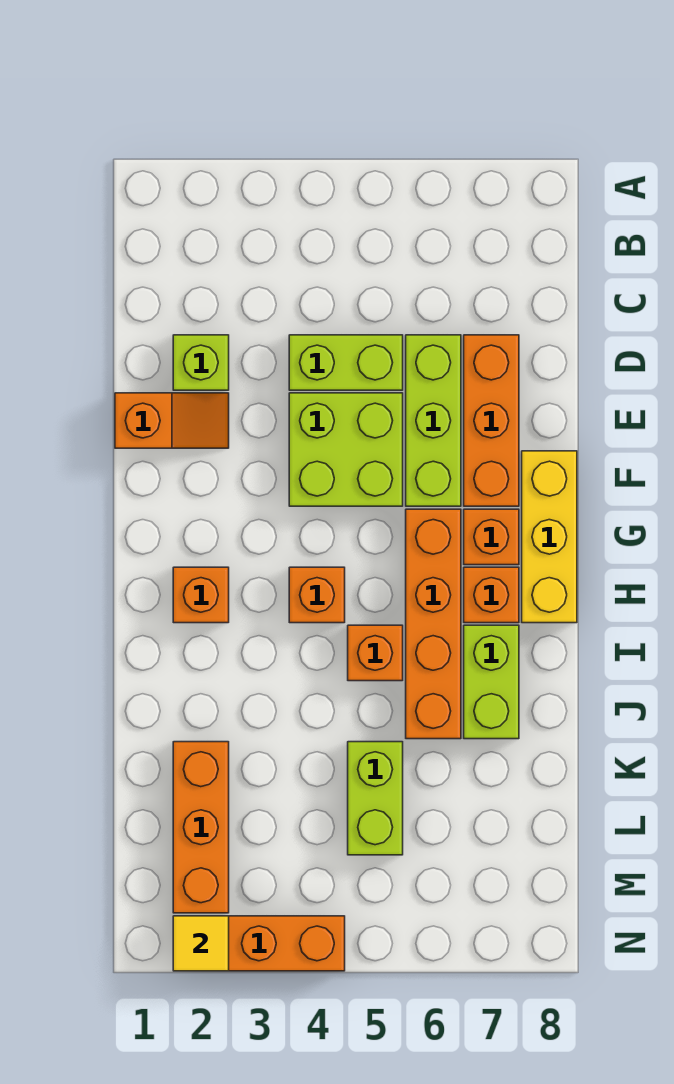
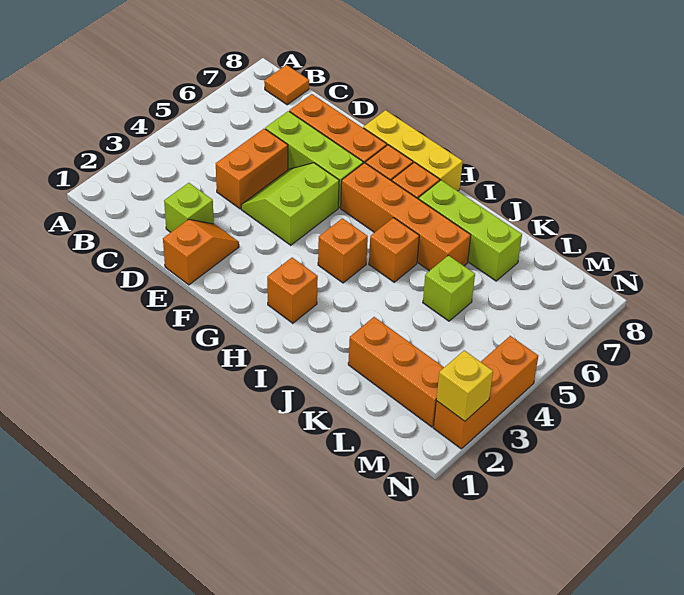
none -> orange 1x1 tile [264,65,309,105]
lime 1x2 brick [289,335,403,390] -> orange 1x2 brick [216,129,288,209]
lime 2x2 brick [289,393,403,506] -> lime 2x2 slope [241,163,339,245]
lime 1x2 brick [464,625,519,739] -> lime 1x3 brick [419,180,522,281]
lime 1x2 brick [348,742,403,855] -> lime 1x1 brick [423,256,475,321]
yellow 1x1 tile [173,916,229,971] -> yellow 1x1 brick [436,350,493,421]

